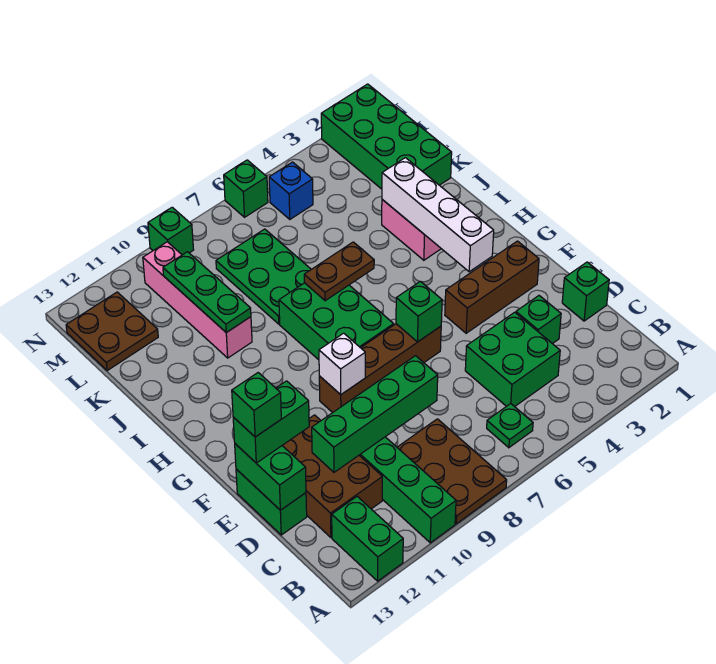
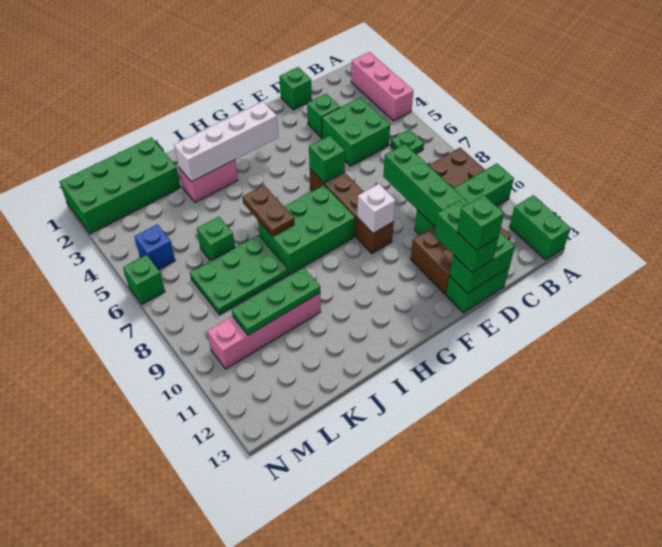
none -> pink 1x3 brick [351,52,413,121]
green 1x2 brick [332,497,403,581] -> green 1x2 brick turned to [509,195,571,260]
brown 1x3 brick [445,241,539,333] -> none
brown 2x2 plate [66,292,158,371] -> none
green 1x1 brick [148,207,194,255] -> green 1x1 brick moved to [197,217,235,261]

